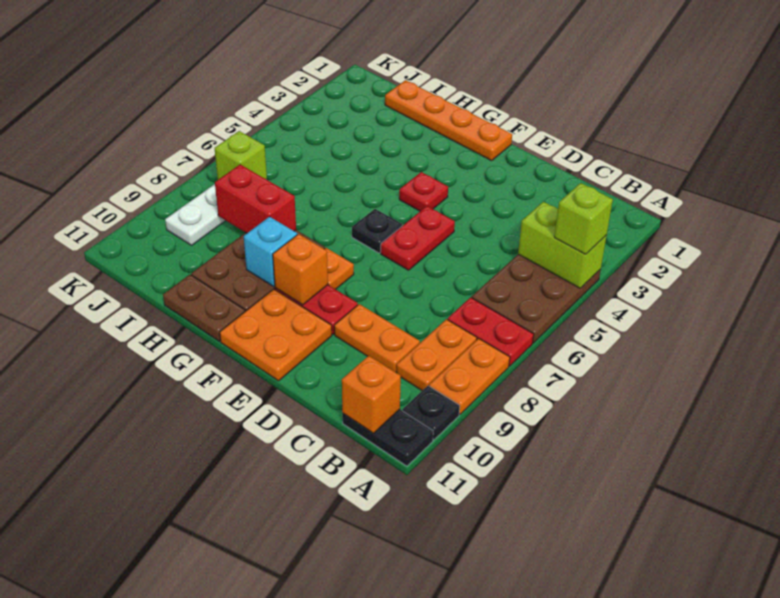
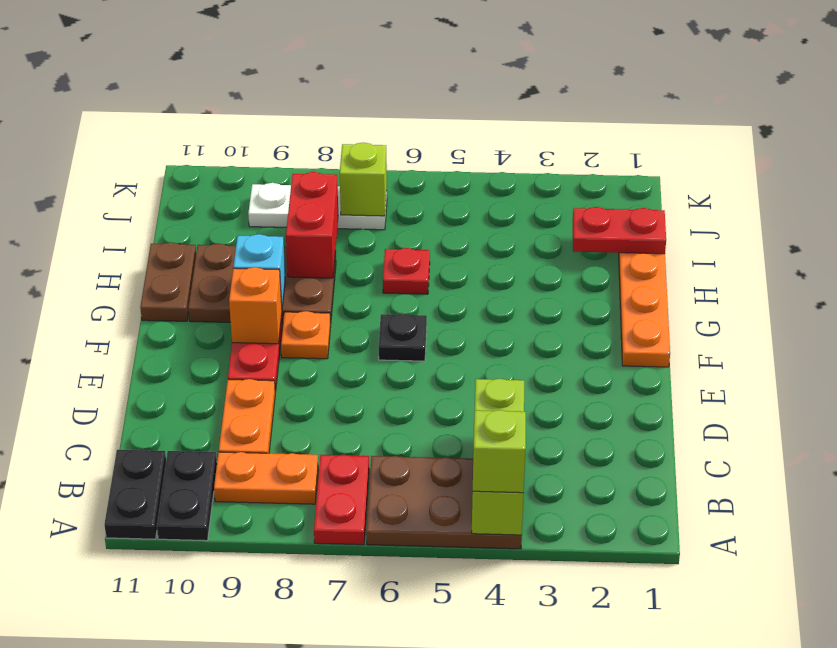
lime 1x2 brick [518,202,607,288] -> lime 1x3 brick [472,379,524,535]
orange 1x2 plate [429,338,510,414] -> none
black 1x1 plate [403,386,460,440] -> black 1x2 plate [157,451,217,541]
orange 1x1 brick [342,356,401,433] -> none
red 1x2 plate [381,206,455,270] -> red 1x2 plate moved to [573,207,666,254]
orange 2x2 plate [220,289,332,381] -> none
red 1x1 plate [399,172,448,211] -> red 1x1 plate moved to [383,248,430,294]

